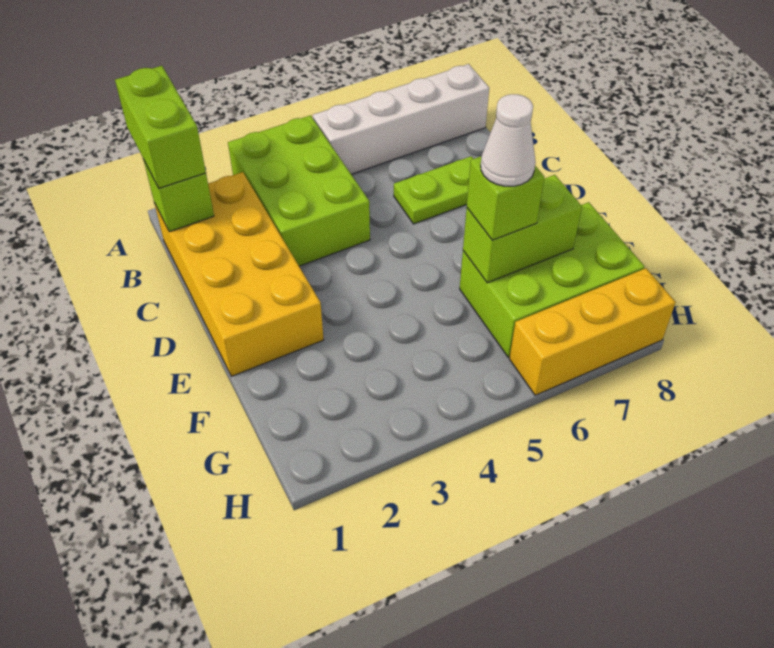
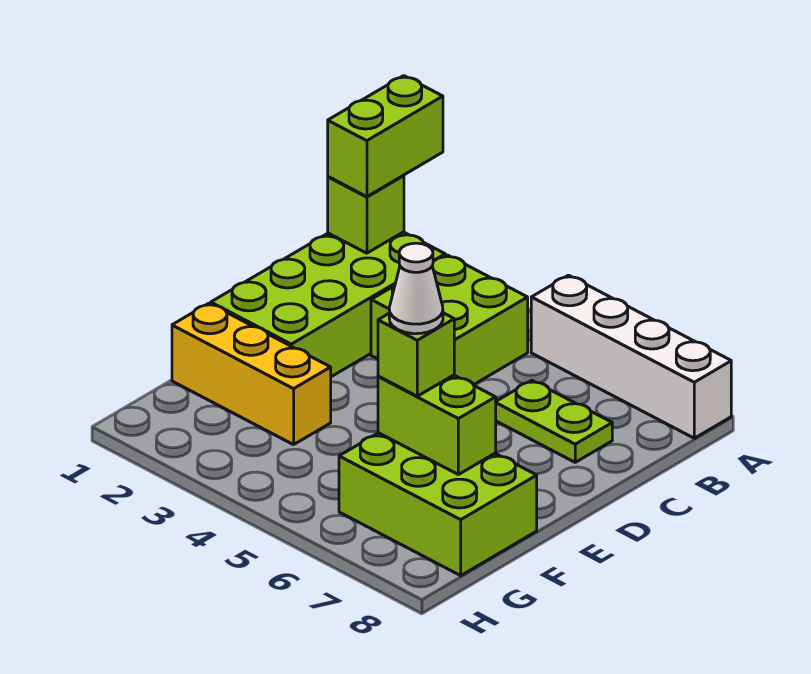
lime 2x3 brick [228,115,370,266] -> lime 2x2 brick [371,255,528,385]
yellow 2x4 brick [154,172,324,376] -> lime 2x4 brick [211,232,445,377]
yellow 1x3 brick [510,268,676,395] -> yellow 1x3 brick moved to [172,303,331,445]

